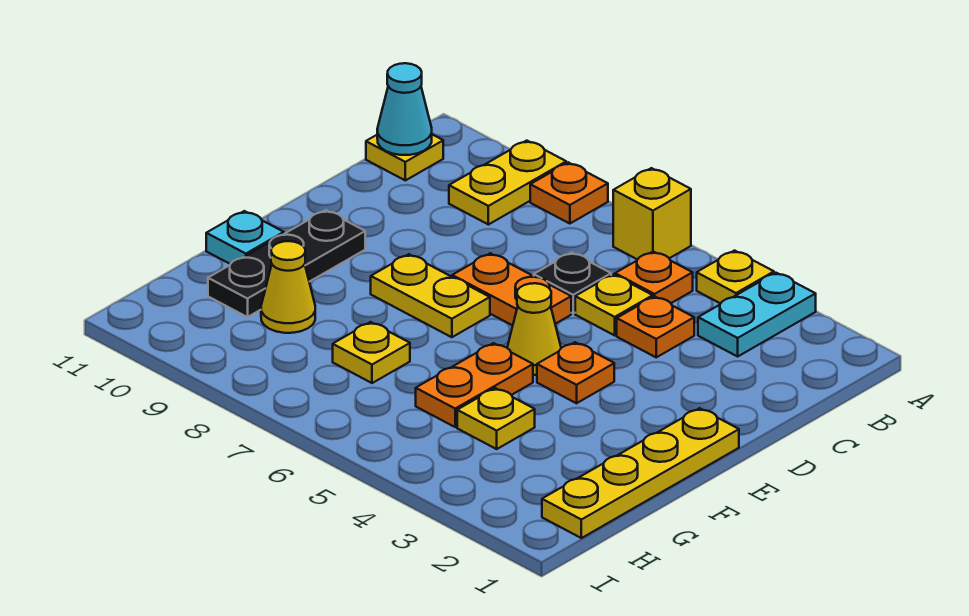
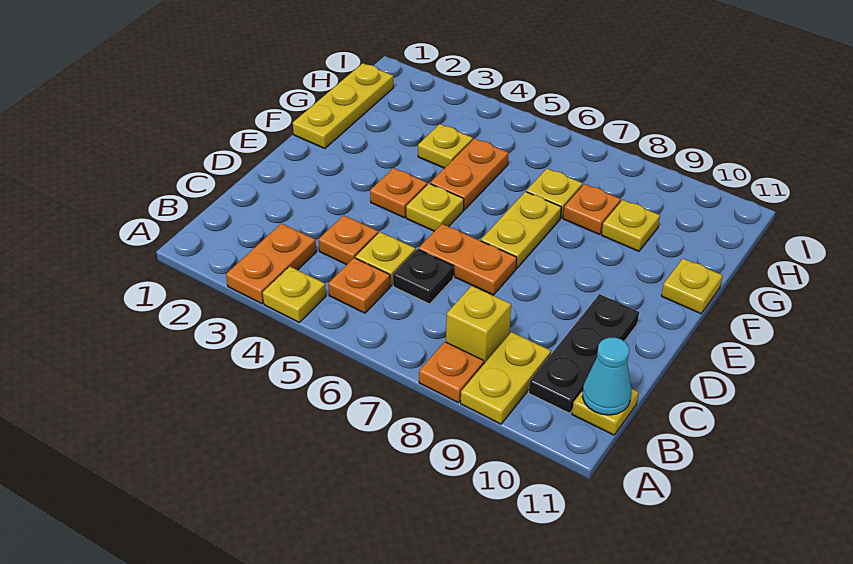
cyan 1x2 plate [698,273,816,356] -> orange 1x2 plate [226,223,316,304]
yellow 1x1 brick [613,168,691,260] -> yellow 1x1 brick moved to [446,286,511,364]
yellow 1x4 plate [542,408,739,538] -> yellow 1x3 plate [293,63,393,149]
yellow 1x1 cone [507,283,561,375] -> yellow 1x1 plate [406,184,464,231]
yellow 1x2 plate [371,254,490,337] -> yellow 1x2 plate turned to [481,192,561,268]
black 1x3 plate [208,210,365,317] -> black 1x3 plate moved to [529,294,639,413]
cyan 1x1 plate [206,211,284,264] -> yellow 1x1 plate [661,259,723,314]
none -> orange 1x1 plate [563,184,621,235]
yellow 1x1 cone [261,241,315,333] -> yellow 1x1 plate [602,200,660,251]

